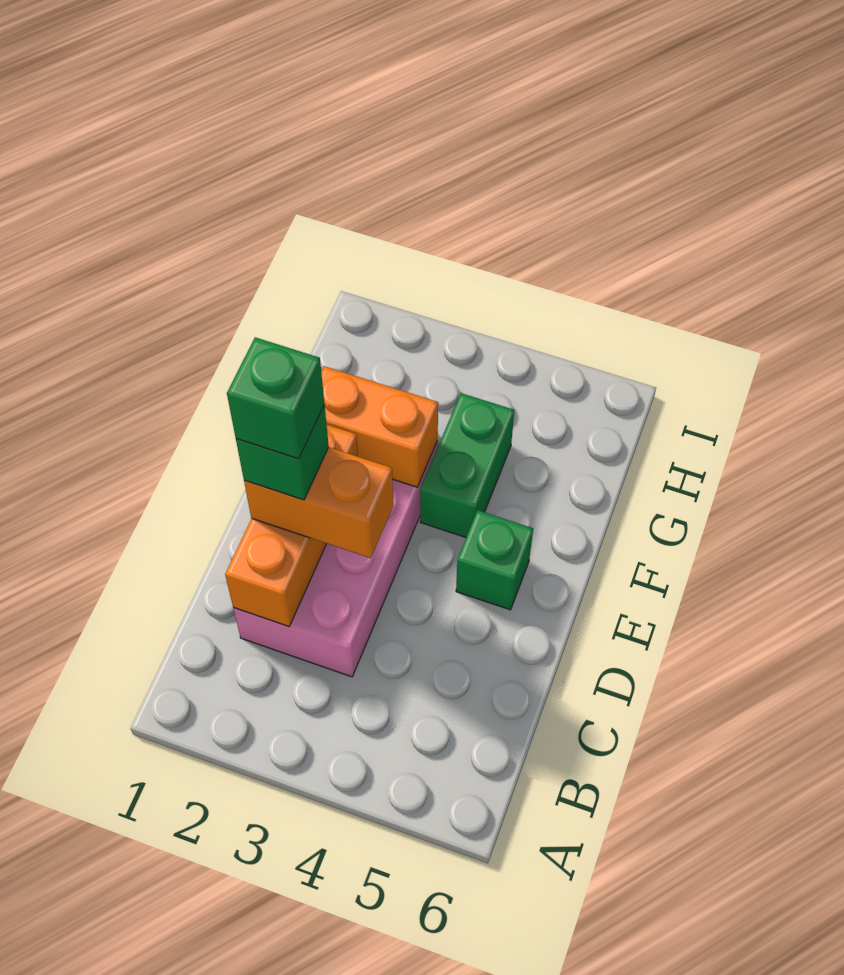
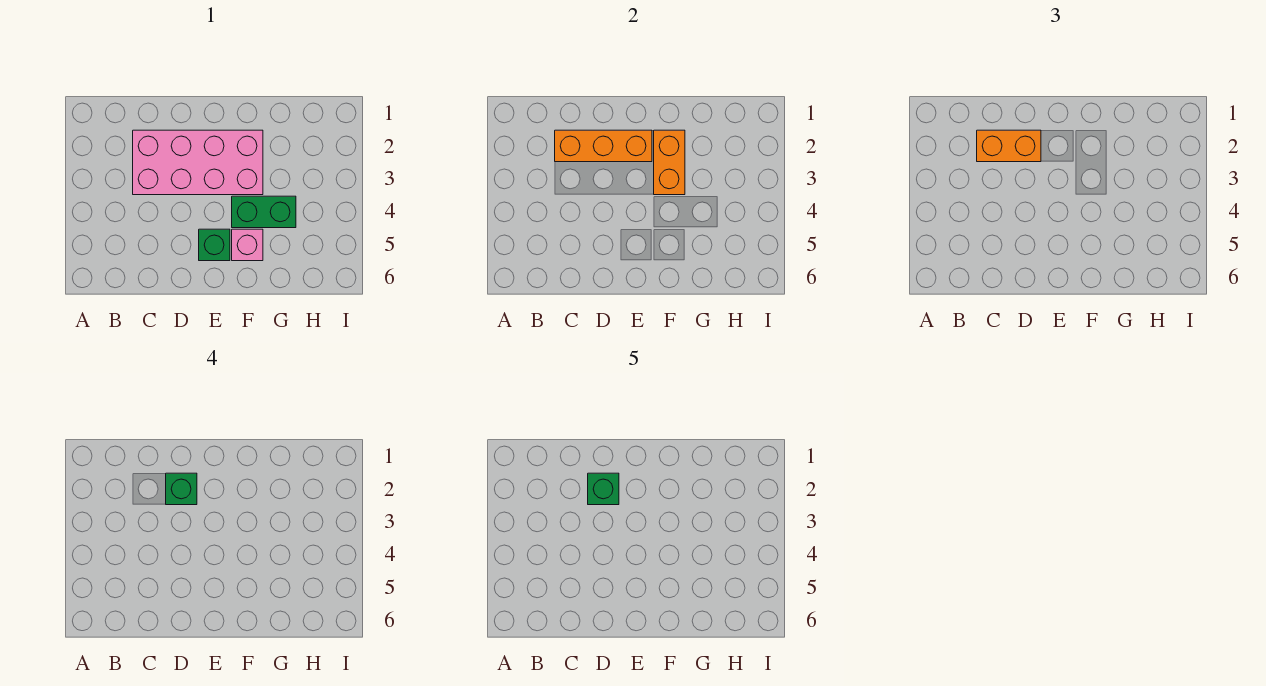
orange 1x2 brick [244,447,393,558] -> orange 1x2 brick turned to [977,130,1041,162]
none -> pink 1x1 brick [232,229,263,261]

